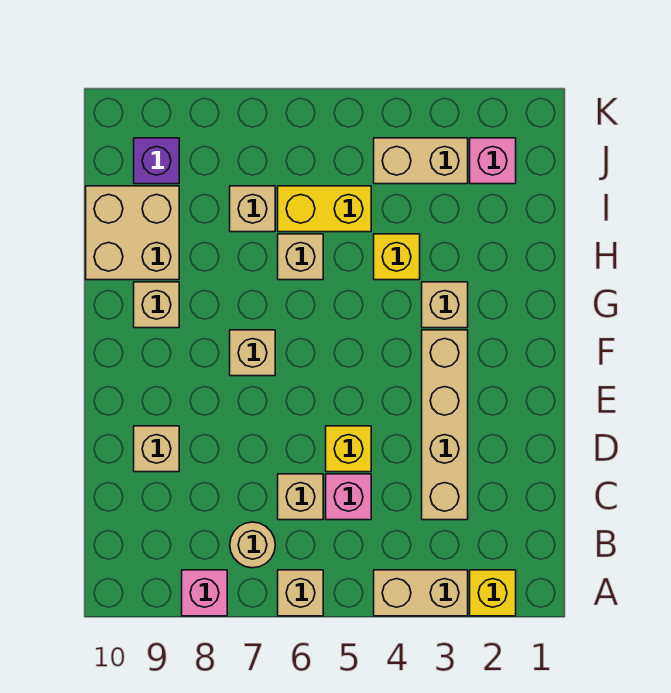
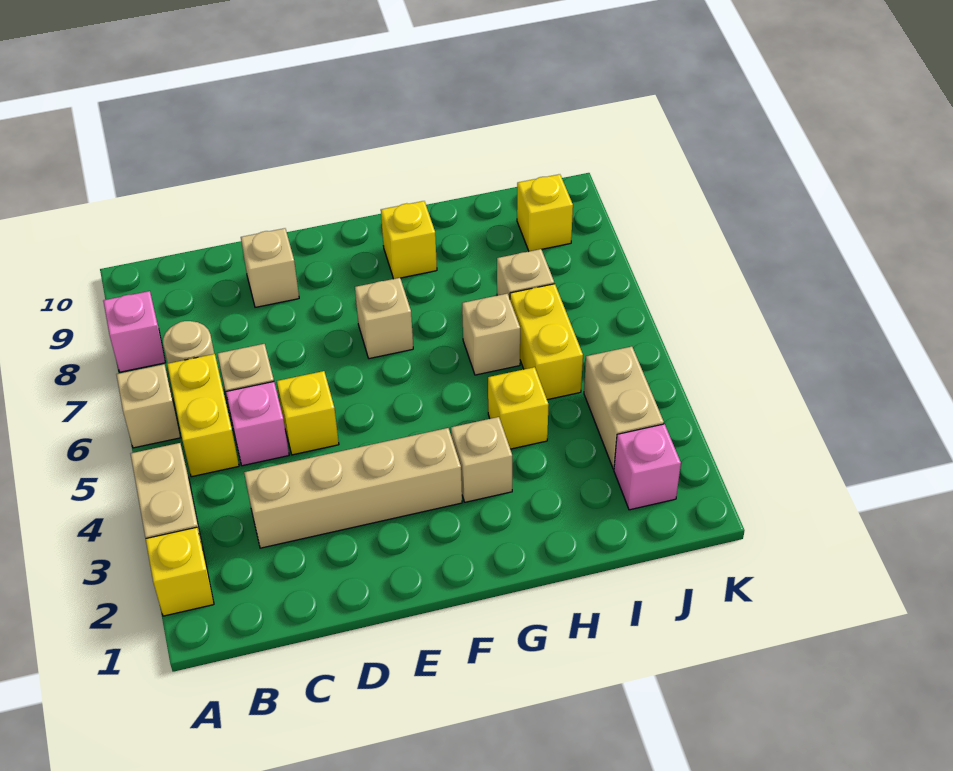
none -> yellow 1x2 brick [167,354,239,477]
tan 1x1 brick [134,282,179,328] -> yellow 1x1 brick [381,201,437,279]
tan 2x2 brick [86,186,179,280] -> none
purple 1x1 brick [134,138,179,184] -> yellow 1x1 brick [517,174,573,251]

